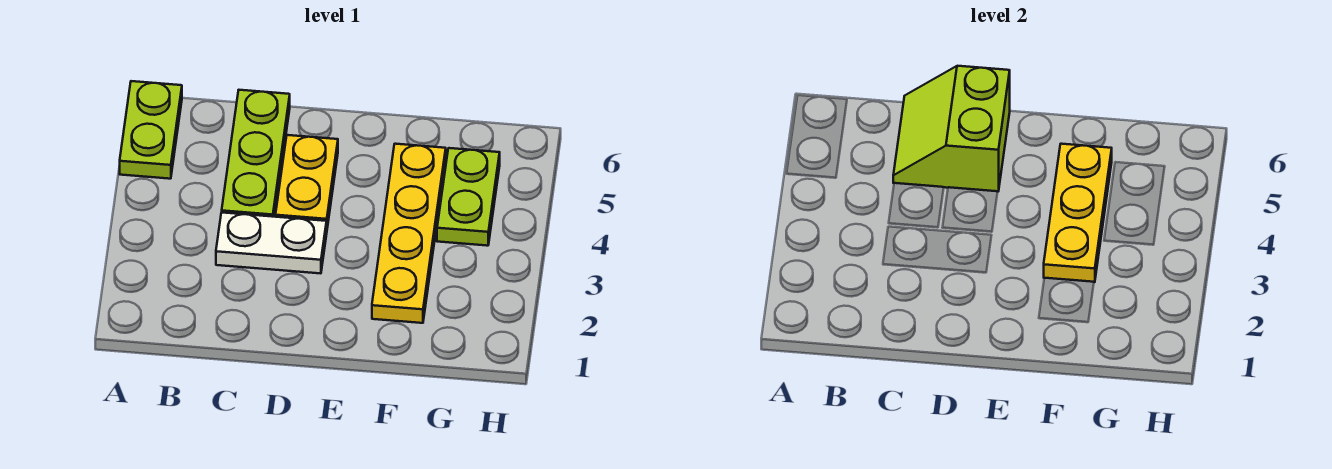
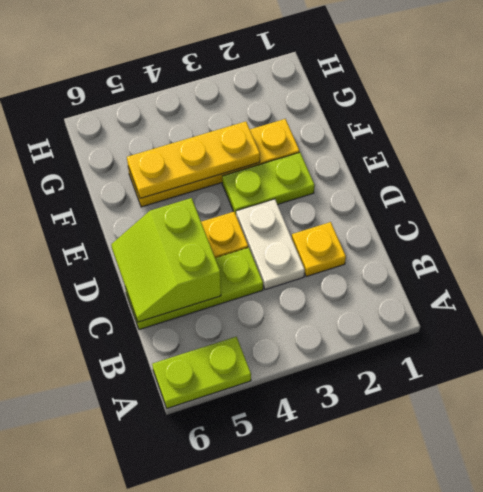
none -> yellow 1x1 plate [292,222,346,277]
lime 2x2 slope [893,66,1010,191] -> lime 2x2 slope turned to [111,198,221,322]
lime 1x2 plate [437,148,500,246] -> lime 1x2 plate moved to [222,152,315,214]

